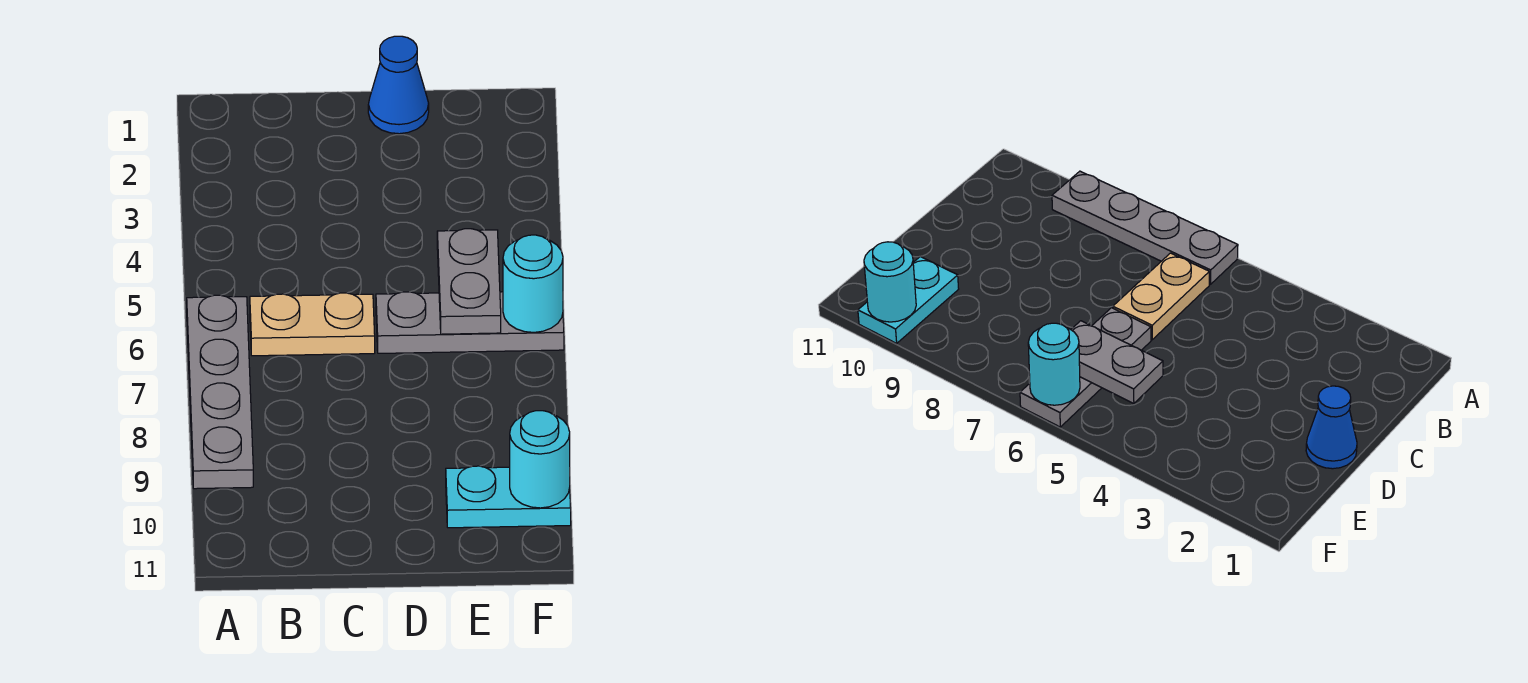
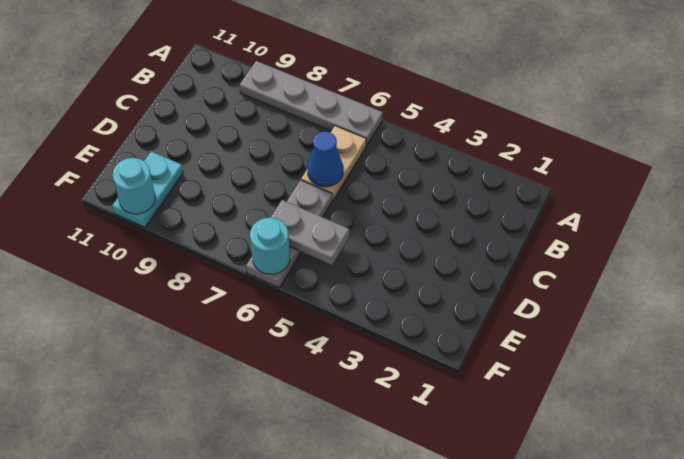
blue 1x1 cone [368,36,429,134] -> blue 1x1 cone moved to [308,132,343,187]

